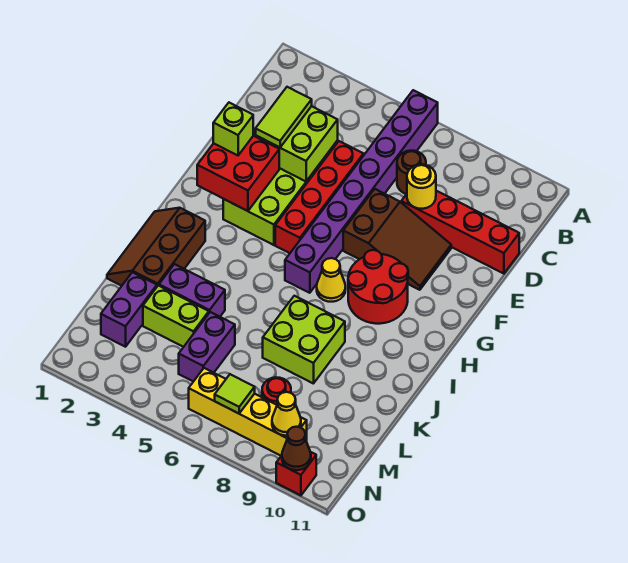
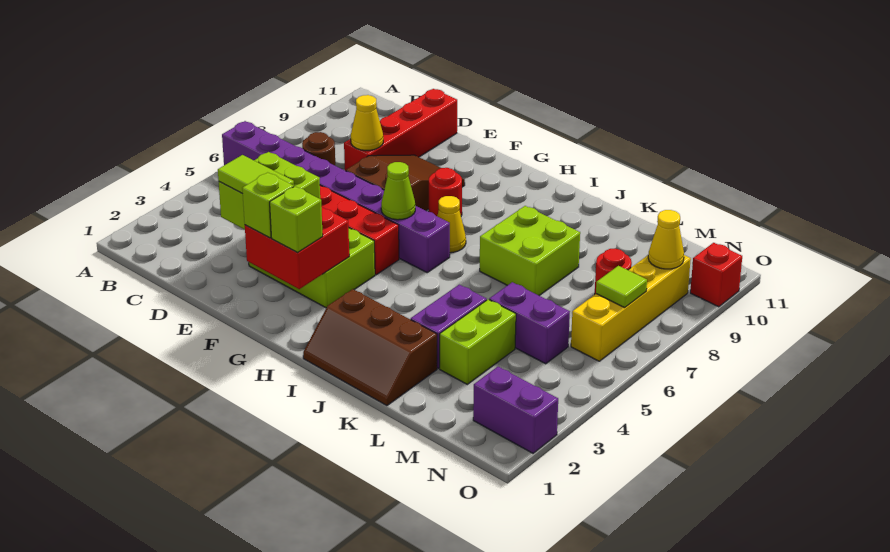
yellow 1x1 round brick [407,164,436,209] -> yellow 1x1 cone [351,95,383,151]
none -> lime 1x1 brick [270,186,323,253]
none -> lime 1x1 cone [381,162,415,220]
red 2x2 round brick [348,250,408,324] -> red 1x1 round brick [429,168,462,216]
purple 1x2 brick [101,272,157,347] -> purple 1x2 brick moved to [473,367,558,453]
brown 1x1 cone [282,427,311,470] -> none

